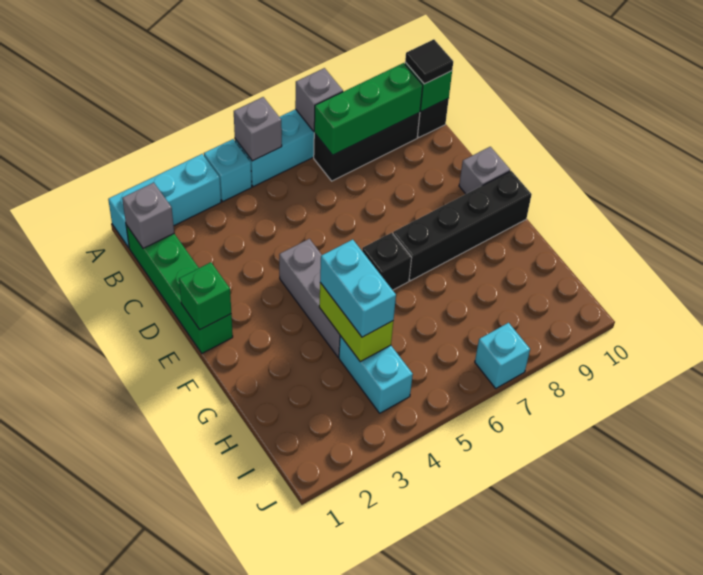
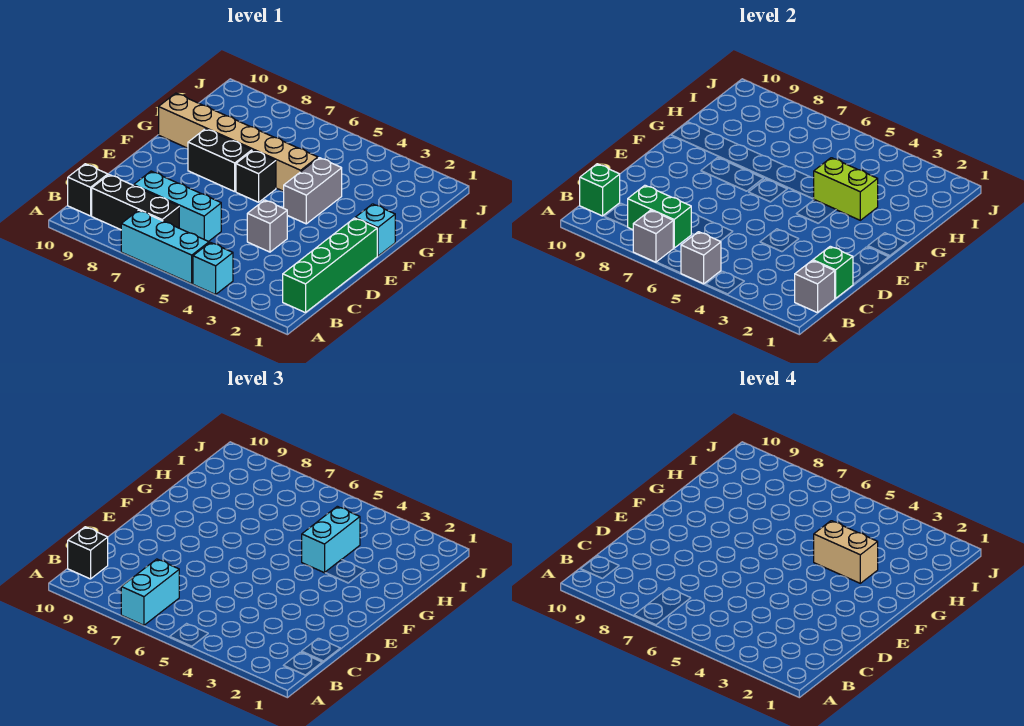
cyan 1x3 brick [108,154,221,248] -> cyan 1x3 brick moved to [134,171,221,242]
green 1x3 brick [314,63,423,155] -> green 1x2 brick [628,185,691,248]
black 1x1 tile [405,39,453,84] -> black 1x1 brick [68,527,108,579]
green 1x1 brick [179,262,231,330] -> green 1x1 brick moved to [813,246,853,298]
grey 1x3 brick [279,239,340,357] -> grey 1x2 brick [284,158,342,224]
grey 1x1 brick [459,147,510,194] -> grey 1x1 brick moved to [247,200,287,252]
black 1x4 brick [393,171,532,281] -> black 1x2 brick [188,129,252,192]
none -> tan 1x2 brick [814,521,878,583]
lime 1x2 brick [319,283,393,362] -> lime 1x2 brick turned to [814,158,878,220]
none -> tan 1x6 brick [159,93,318,191]
cyan 1x2 brick [339,336,413,413] -> cyan 1x2 brick moved to [121,559,179,625]
cyan 1x1 brick [475,323,530,388] -> cyan 1x1 brick moved to [355,204,395,256]

